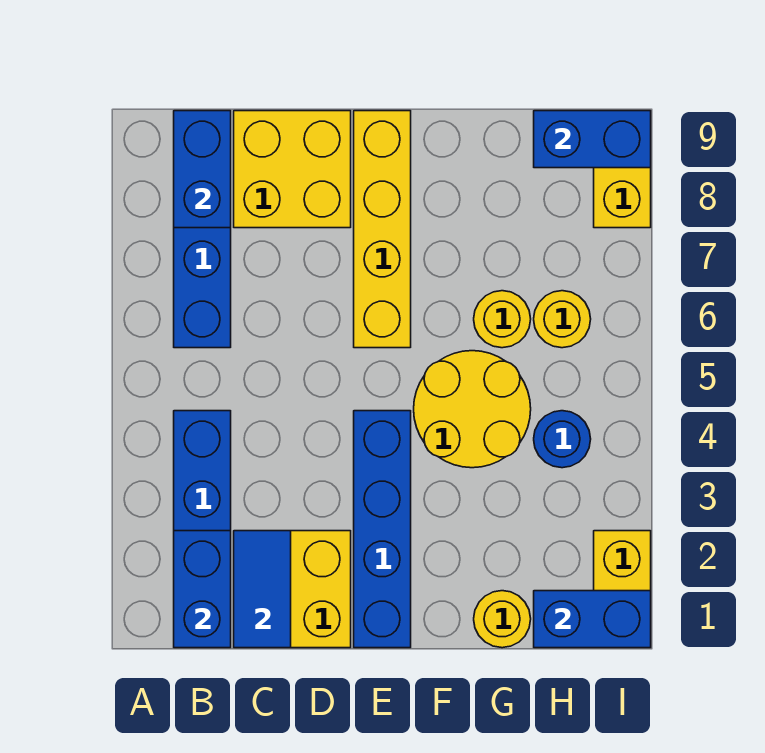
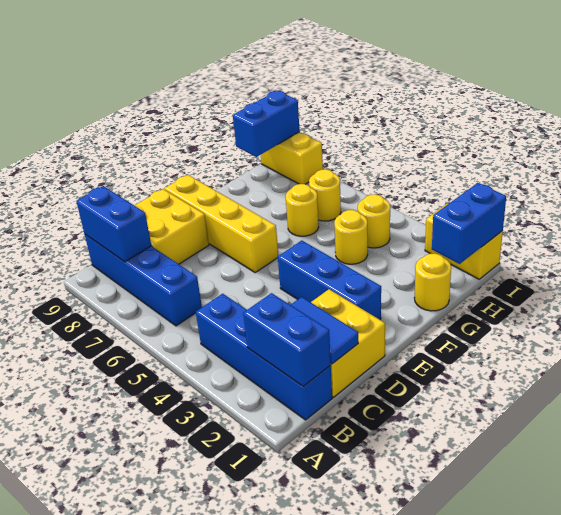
blue 1x4 brick [354,411,411,648] -> blue 1x3 brick [278,240,381,320]
yellow 2x2 round brick [414,351,531,468] -> yellow 1x1 round brick [334,210,368,264]
blue 1x1 round brick [534,411,591,468] -> yellow 1x1 round brick [358,194,390,248]

